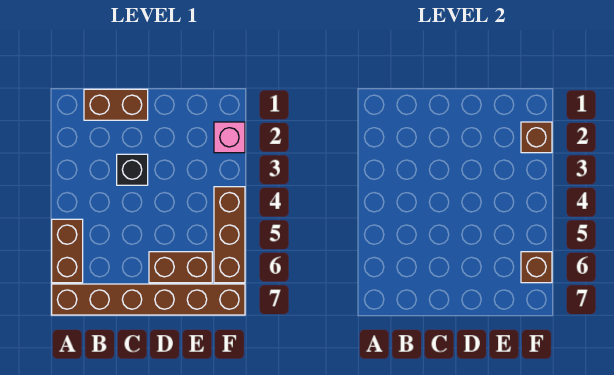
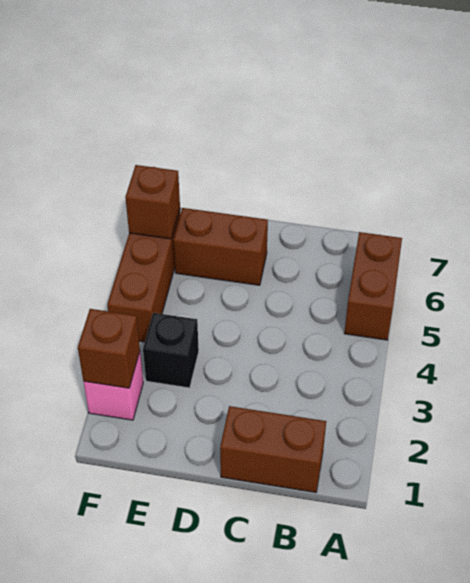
brown 1x6 brick [52,284,245,315] -> none
black 1x1 brick [117,154,148,185] -> black 1x1 brick moved to [143,313,199,388]

